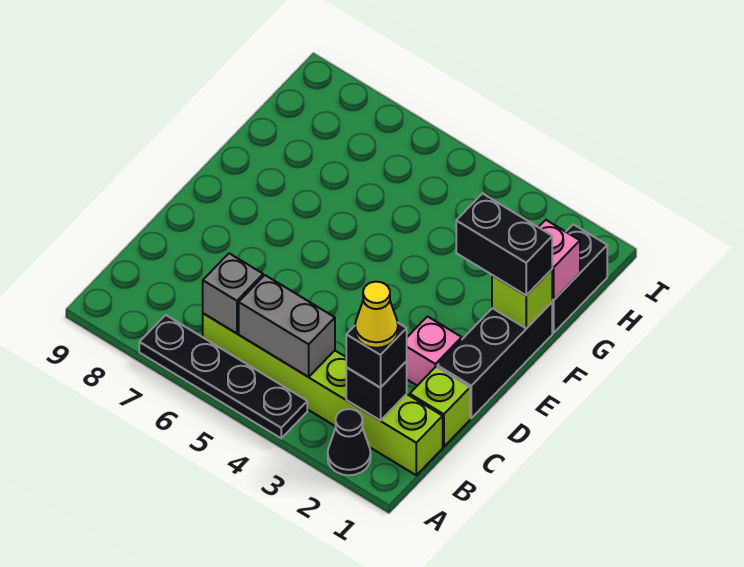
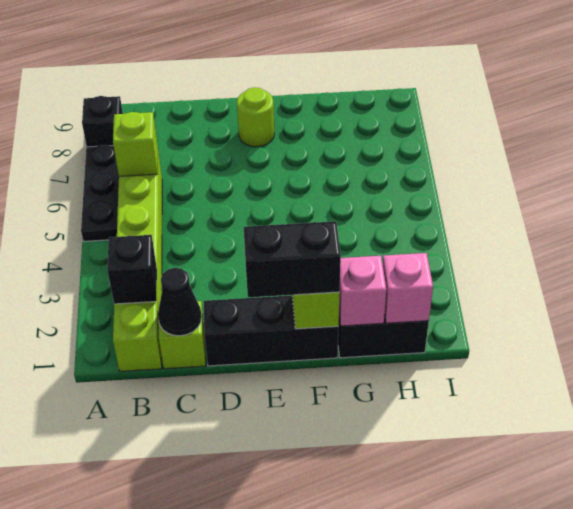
black 1x1 cone [328,409,371,475] -> black 1x1 cone moved to [158,268,202,336]
black 1x4 plate [139,315,307,438] -> black 1x3 plate [81,145,119,241]
black 1x1 brick [346,323,407,388] -> black 1x1 brick moved to [82,96,123,147]
yellow 1x1 cone [355,282,398,348] -> none
grey 1x2 brick [239,275,335,377] -> none
grey 1x1 brick [203,253,263,333] -> lime 1x1 brick [113,112,158,176]
pink 1x1 brick [407,317,462,386] -> pink 1x1 brick moved to [383,253,433,323]
none -> lime 1x1 round brick [237,87,274,147]
black 1x2 brick [456,194,552,295] -> black 1x2 brick turned to [244,221,341,298]

